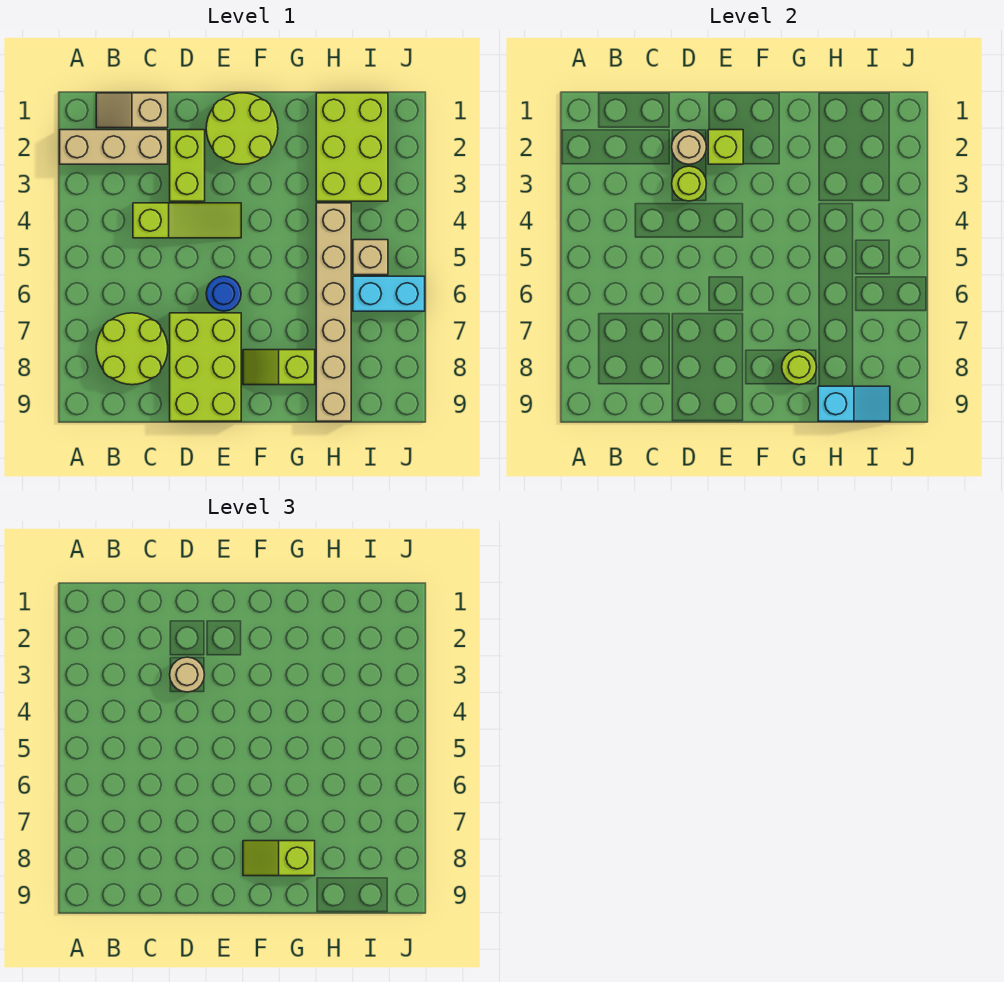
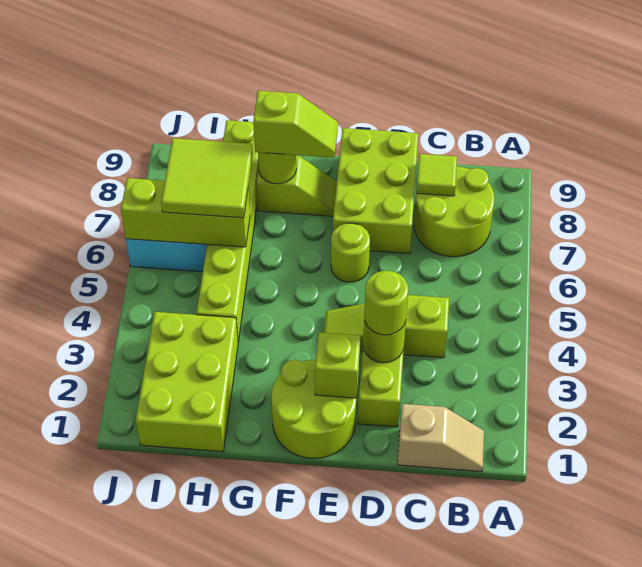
tan 1x3 brick [60,130,168,164] -> none
none -> lime 1x1 tile [416,154,457,196]
tan 1x1 round brick [672,130,706,164] -> none
tan 1x1 round brick [170,657,204,692] -> lime 1x1 round brick [364,271,408,335]
blue 1x1 round brick [206,276,241,311] -> lime 1x1 round brick [331,223,370,282]
tan 1x6 brick [316,203,351,421] -> lime 1x6 brick [196,120,259,342]
none -> lime 1x3 brick [121,178,250,247]
none -> lime 2x2 tile [161,138,253,218]
cyan 1x2 slope [818,386,890,421] -> none
tan 1x1 brick [353,240,388,275] -> none

